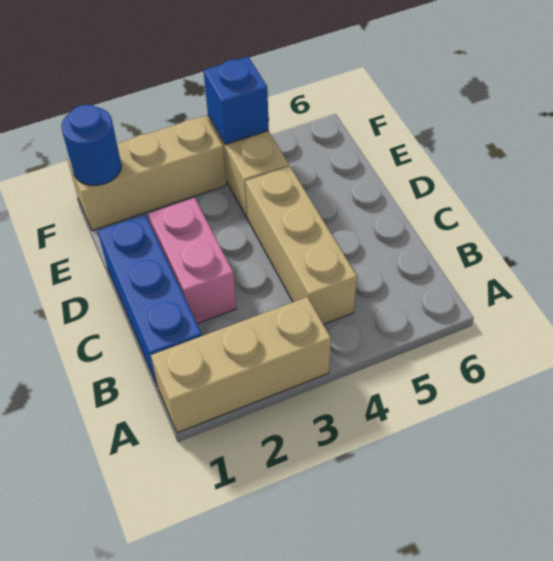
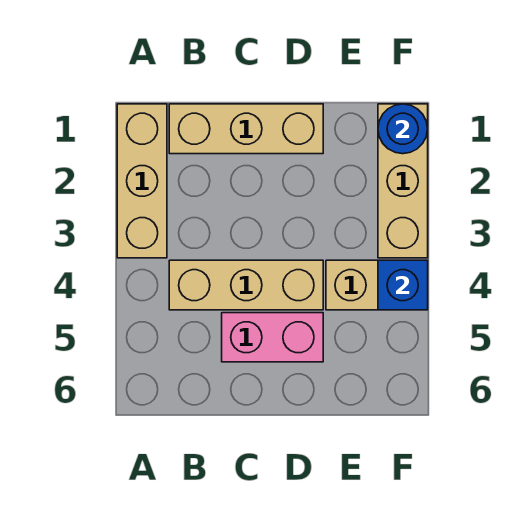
blue 1x3 brick [98,214,202,387] -> tan 1x3 brick [169,104,323,154]
pink 1x2 brick [148,198,236,324] -> pink 1x2 brick moved to [222,313,323,362]

